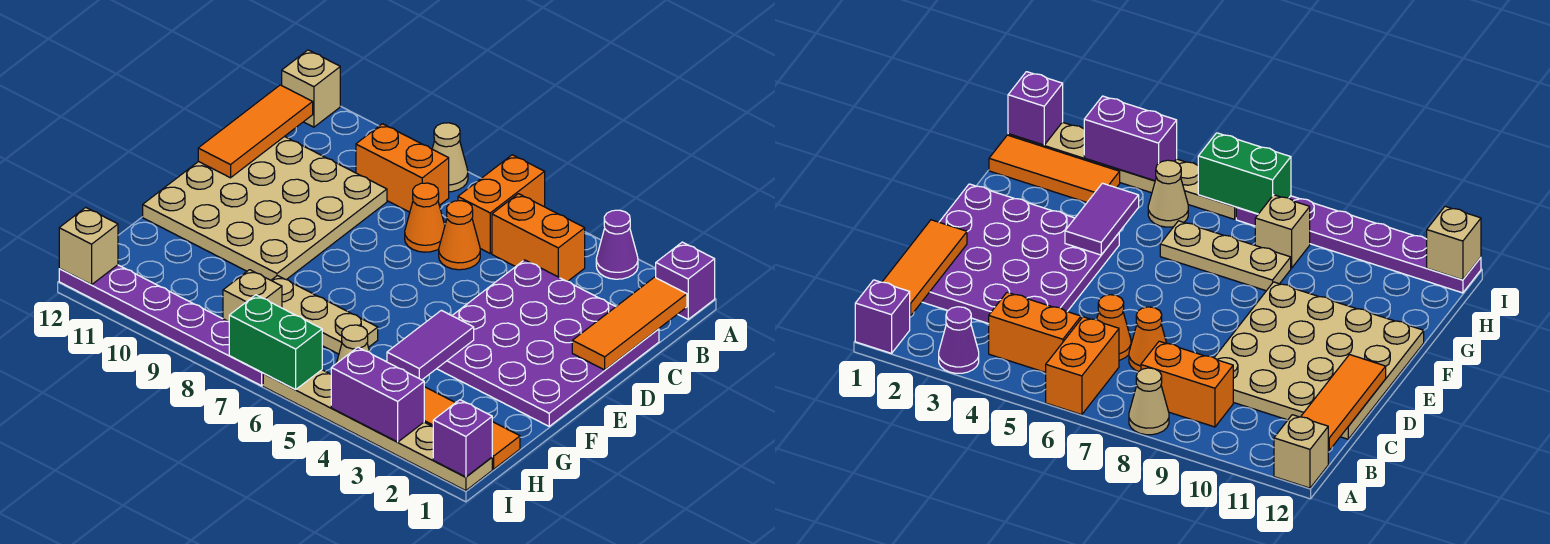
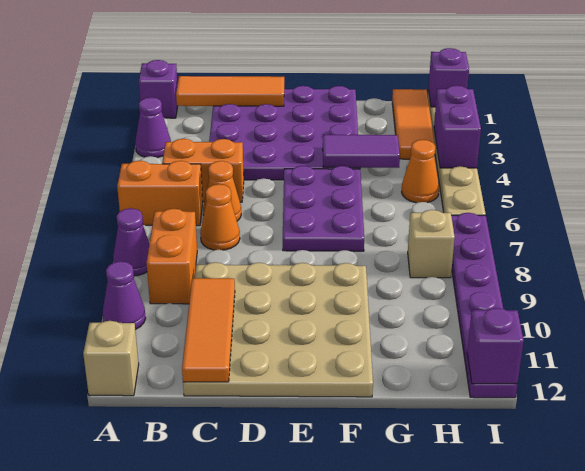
tan 1x1 cone [432,123,468,192] -> purple 1x1 cone [113,208,149,276]
none -> purple 1x1 cone [103,261,146,330]
orange 1x2 brick [492,194,585,281] -> orange 1x2 brick turned to [162,139,244,202]
orange 1x3 tile [198,85,313,178] -> orange 1x3 tile turned to [182,278,235,382]
none -> purple 2x3 plate [283,166,364,251]
tan 1x3 plate [271,276,378,354] -> none
tan 1x1 cone [336,325,370,364] -> orange 1x1 cone [402,140,439,203]
green 1x2 brick [229,295,322,389] -> none
tan 1x1 brick [59,207,118,285] -> purple 1x1 brick [467,308,524,384]

